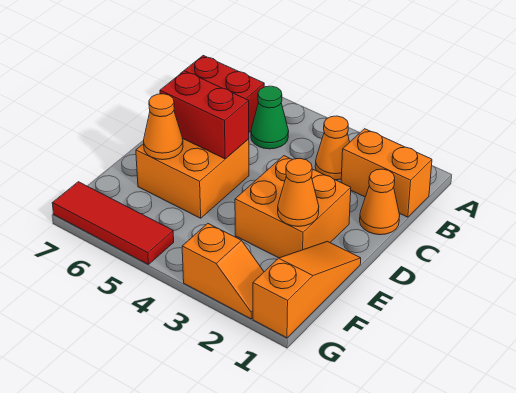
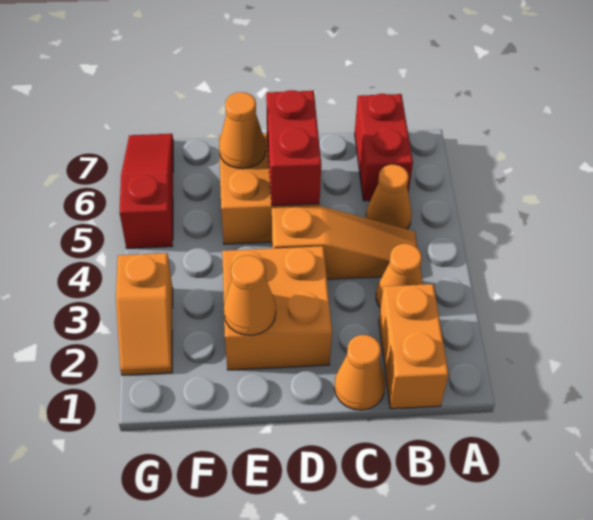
green 1x1 cone [251,86,289,149] -> orange 1x1 cone [366,165,412,229]
orange 1x3 slope [253,241,361,338] -> orange 1x3 slope moved to [272,206,421,279]
red 1x3 tile [52,182,174,264] -> red 1x3 slope [119,134,173,249]

